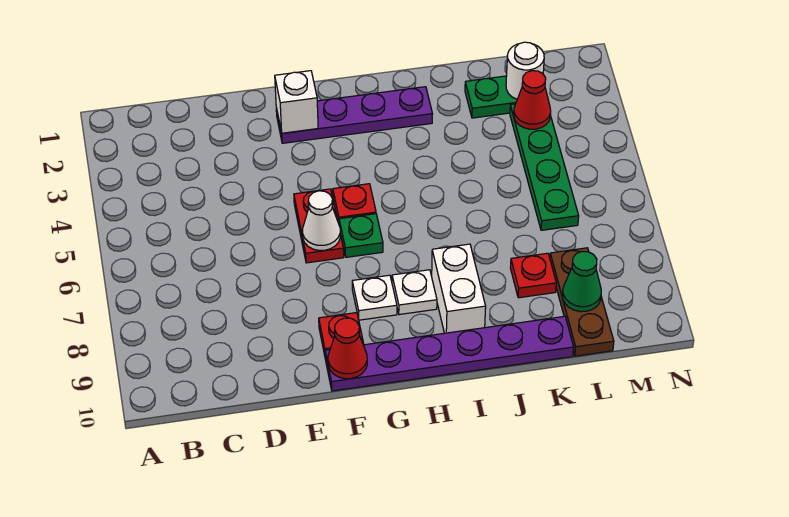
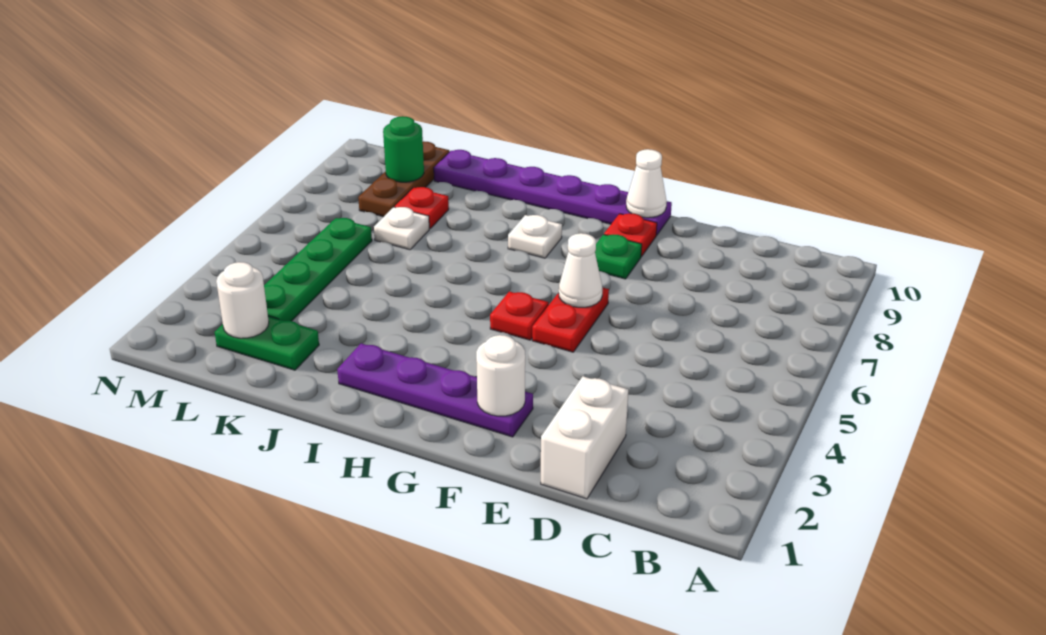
white 1x1 brick [275,71,318,133] -> white 1x1 round brick [476,335,525,416]
red 1x1 cone [328,318,367,379] -> white 1x1 cone [626,149,667,218]
green 1x1 plate [339,214,383,257] -> green 1x1 plate moved to [595,234,642,279]
white 1x1 plate [352,275,397,320] -> white 1x1 plate moved to [374,207,429,250]
white 1x2 brick [432,244,486,333] -> white 1x2 brick moved to [541,376,628,499]
red 1x1 cone [514,71,551,129] -> none
green 1x1 cone [562,251,601,312] -> green 1x1 round brick [383,116,424,182]

